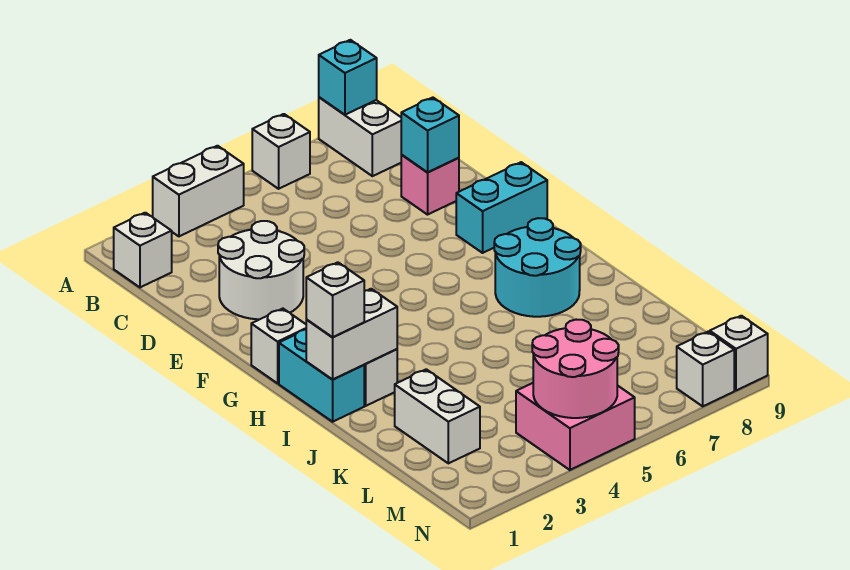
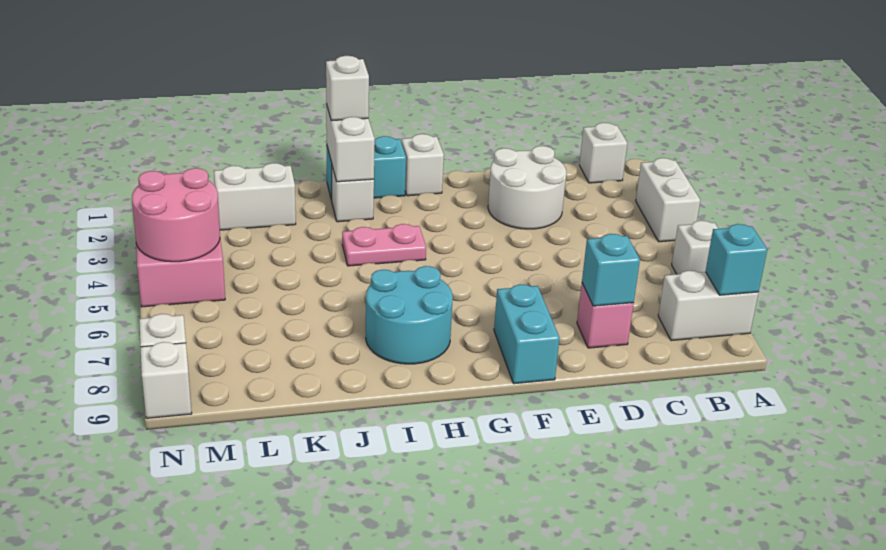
none -> pink 1x2 plate [342,224,426,266]

